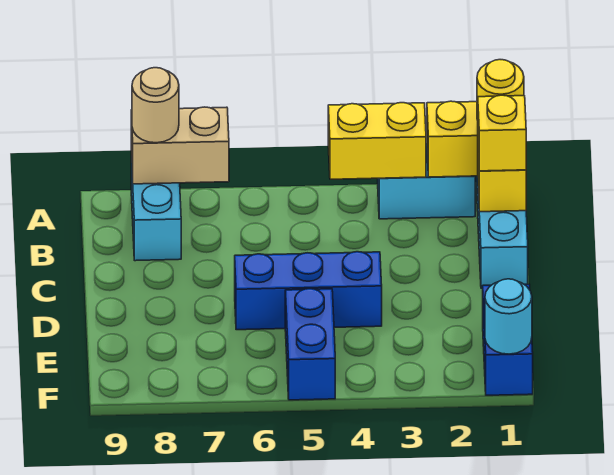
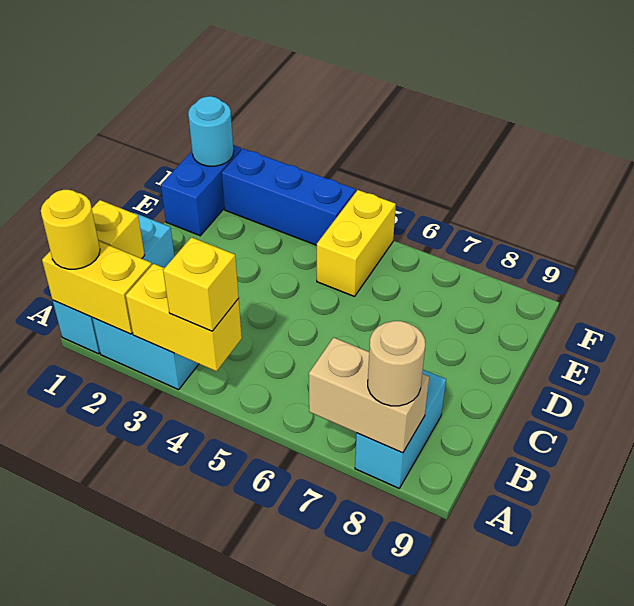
yellow 1x1 brick [478,95,526,171] -> yellow 1x1 brick moved to [163,237,239,331]
blue 1x3 brick [235,252,382,330] -> blue 1x3 brick moved to [222,149,356,245]
blue 1x2 brick [285,289,335,400] -> yellow 1x2 brick [317,190,396,297]

